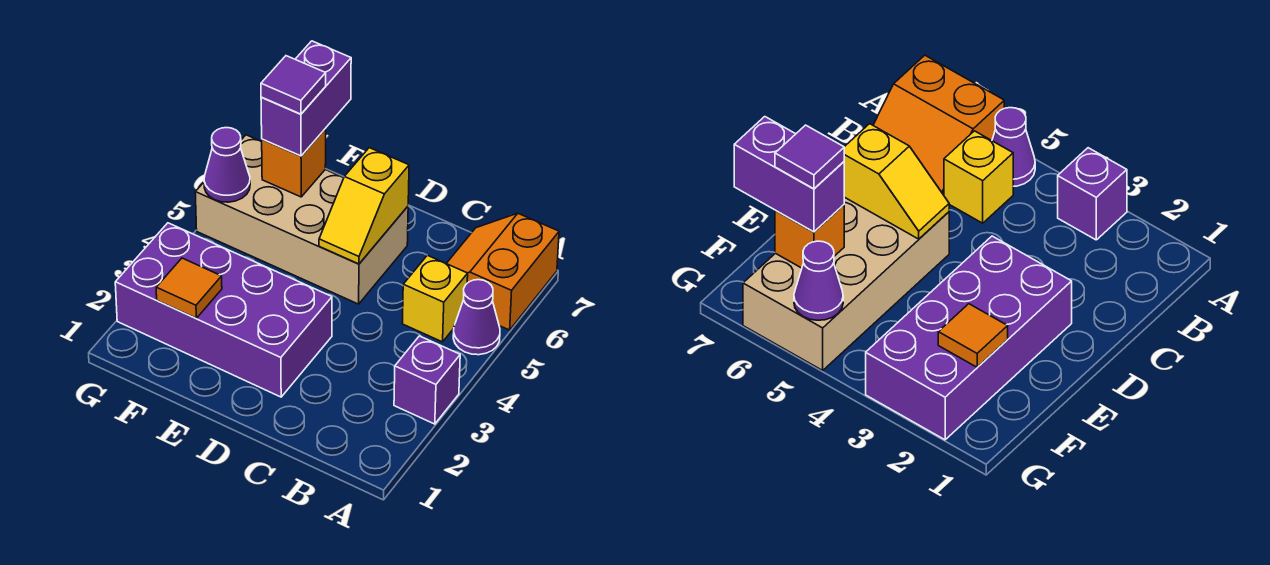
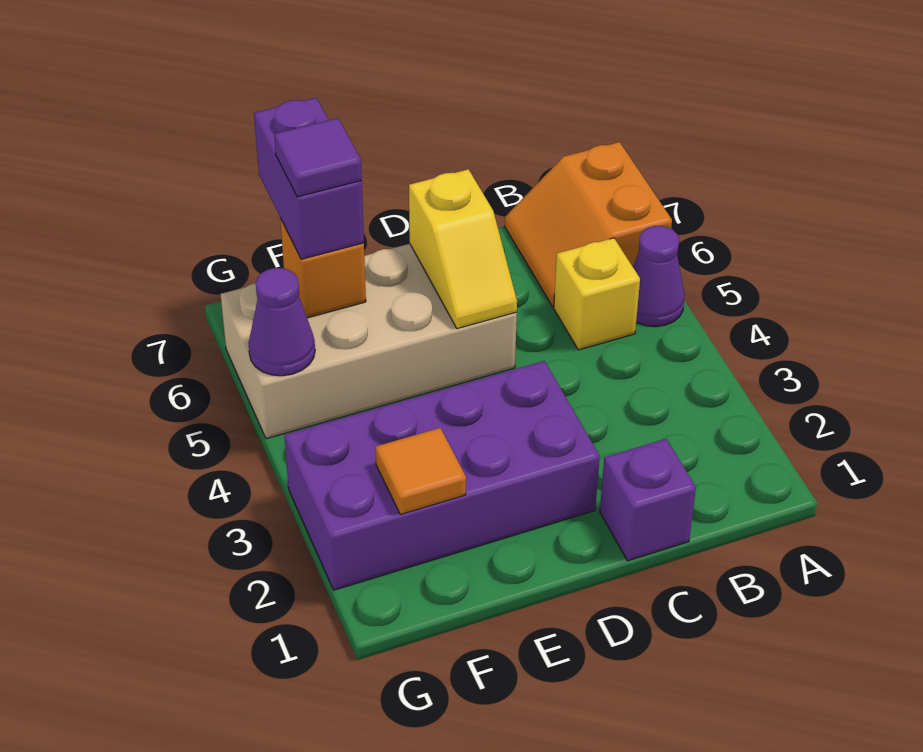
purple 1x1 brick [394,336,460,424] -> purple 1x1 brick moved to [600,439,696,561]

